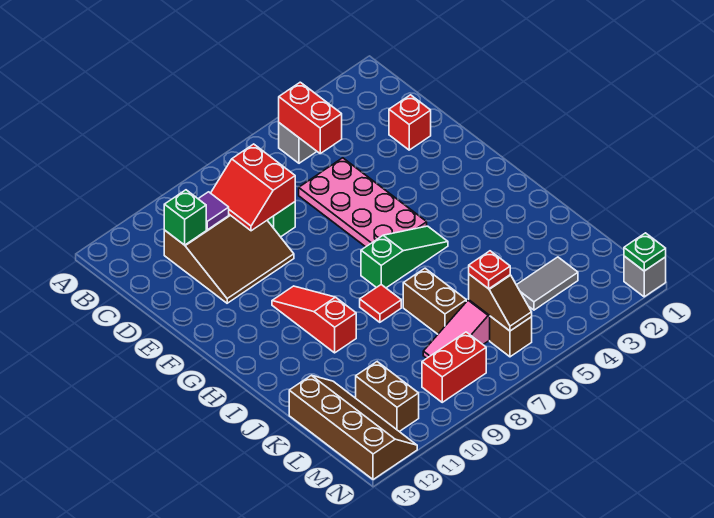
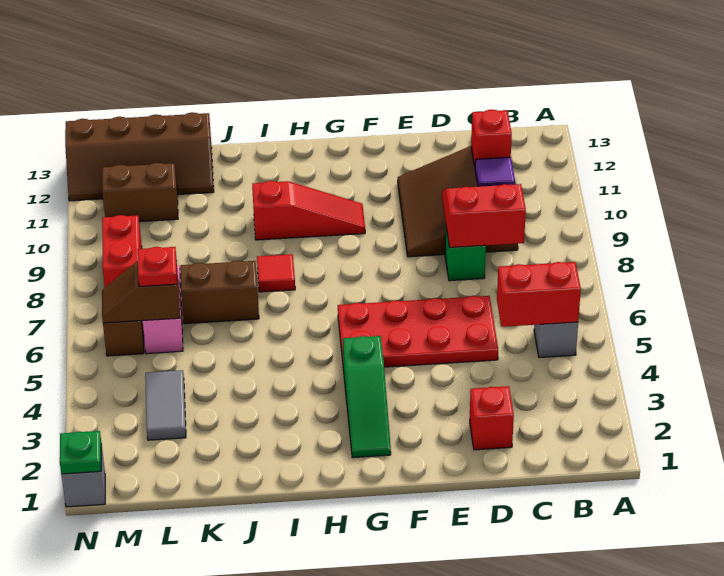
green 1x1 brick [164,190,206,245] -> red 1x1 brick [471,110,512,166]
pink 2x4 plate [299,158,427,247] -> red 2x4 plate [338,296,498,367]
green 1x3 slope [361,226,448,288] -> green 1x3 slope moved to [343,336,391,458]

